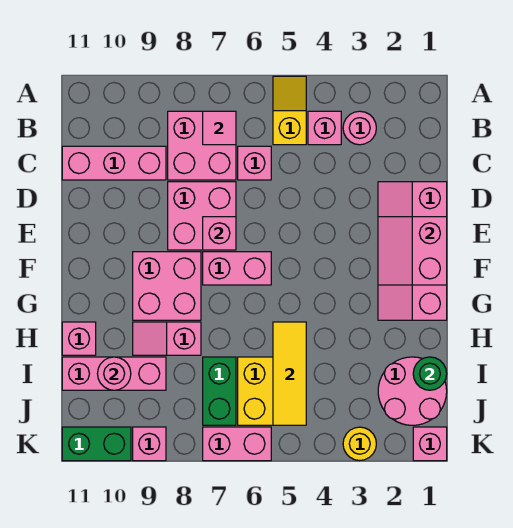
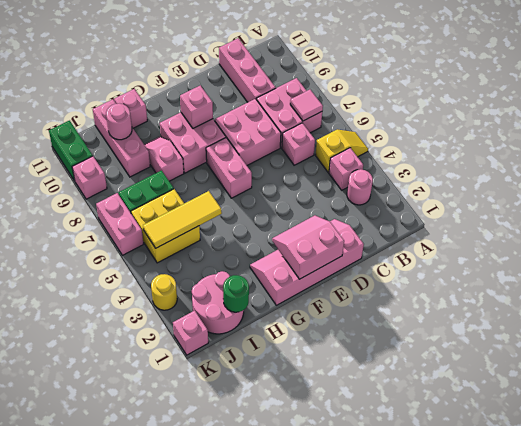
pink 1x1 brick [203,217,236,250] -> pink 1x1 brick moved to [180,85,213,128]

